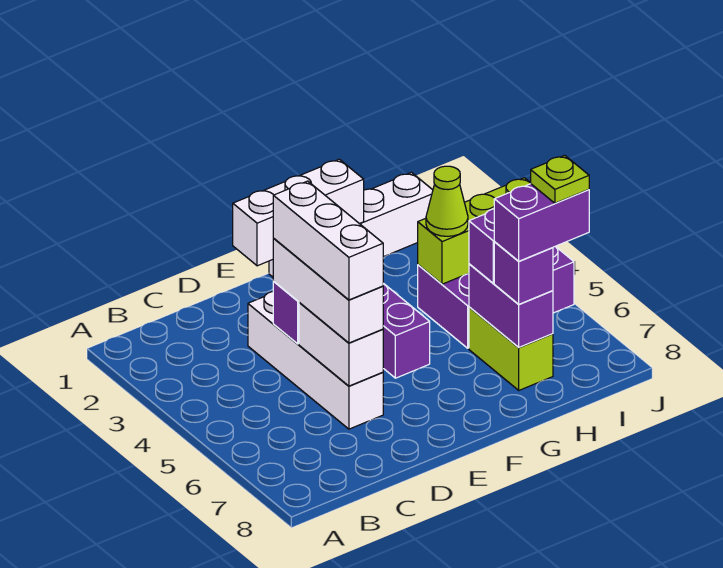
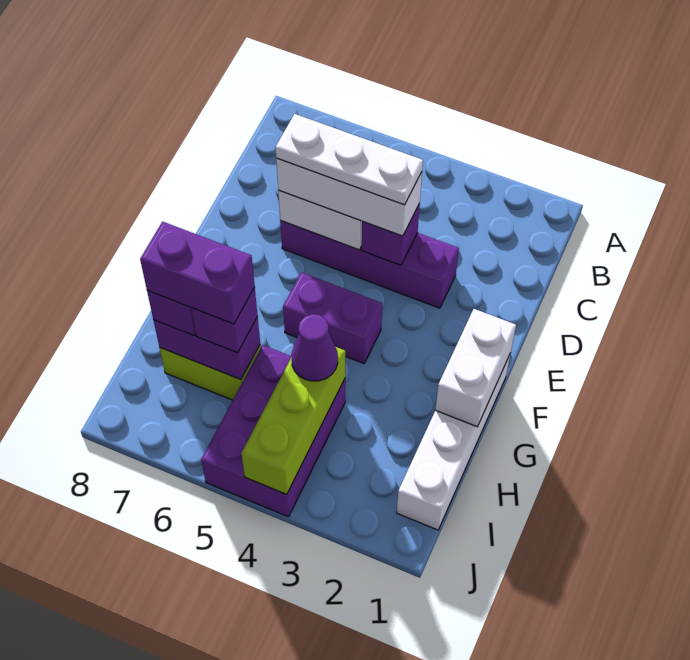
white 1x4 brick [248,292,383,429] -> purple 1x4 brick [280,221,459,308]
white 1x3 brick [273,181,383,300] -> white 1x3 plate [275,114,423,205]
white 1x3 brick [233,159,364,266] -> white 1x2 brick [435,309,516,427]
lime 1x1 cone [426,166,468,236] -> purple 1x1 cone [291,314,338,381]
purple 1x2 brick [494,184,589,261] -> purple 1x2 brick turned to [140,222,255,324]
lime 1x1 plate [531,155,589,203] -> none

